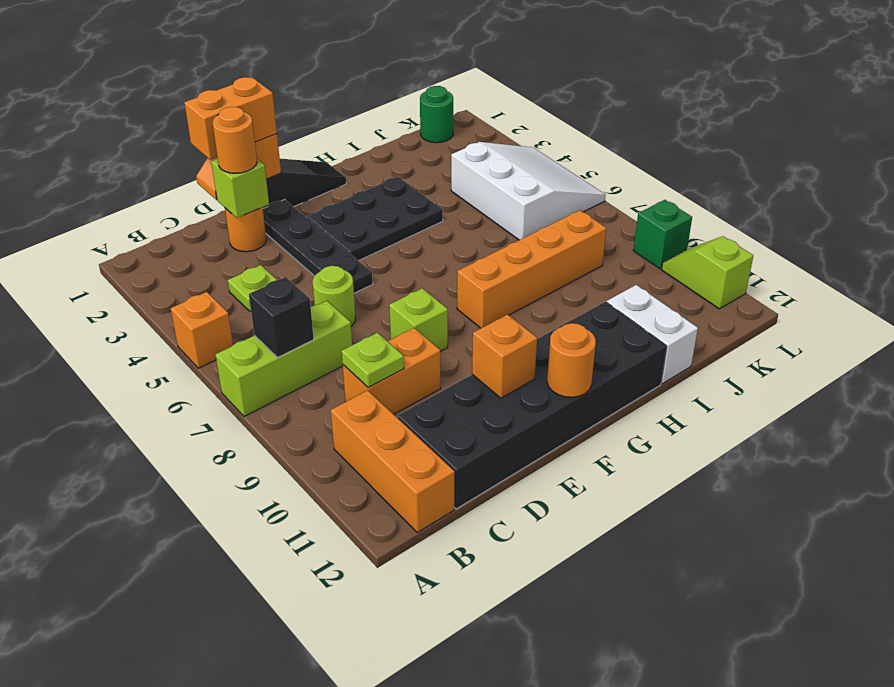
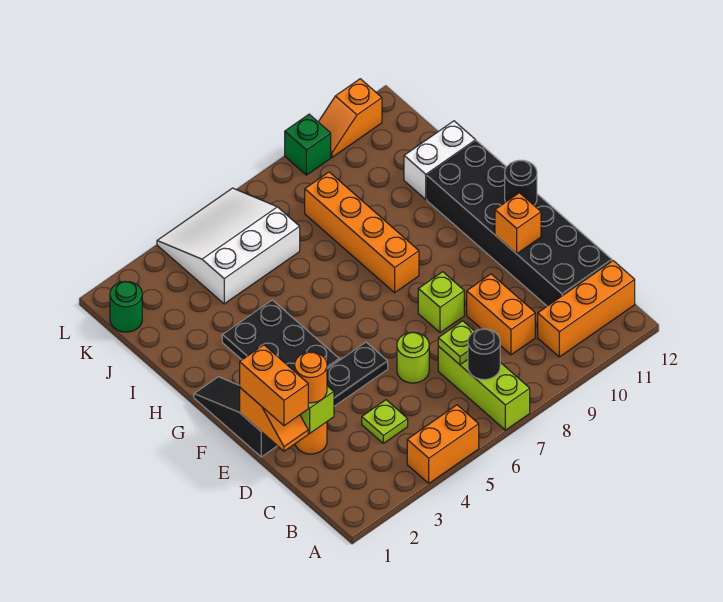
orange 1x1 brick [171,292,233,368] -> orange 1x2 brick [407,405,479,483]
black 1x1 brick [249,277,314,357] -> black 1x1 round brick [468,329,500,380]
lime 1x1 plate [342,333,404,387] -> lime 1x1 plate moved to [438,321,474,365]
orange 1x1 round brick [547,323,596,397] -> black 1x1 round brick [505,160,537,205]
lime 1x2 slope [662,236,753,309] -> orange 1x2 slope [319,79,382,157]

